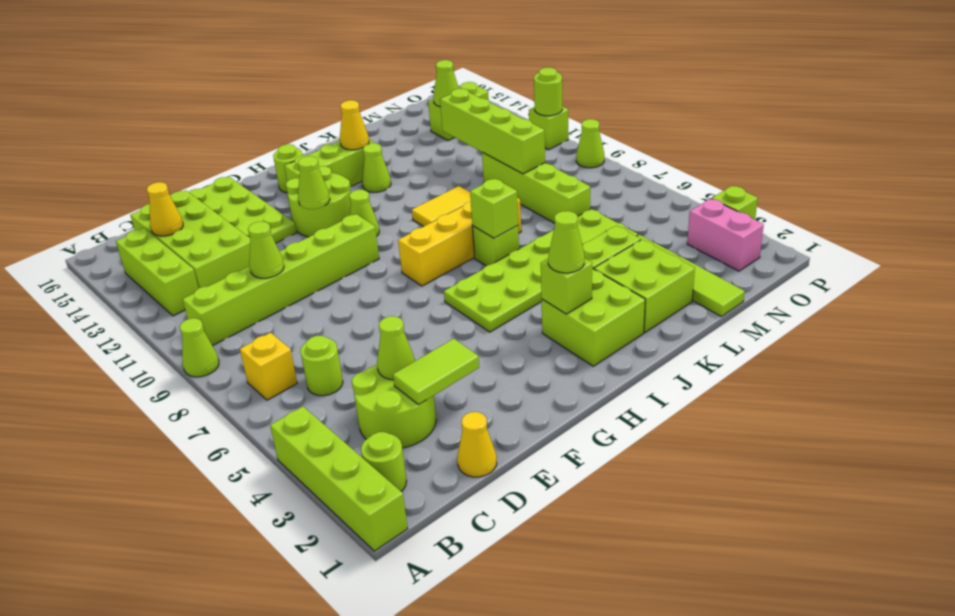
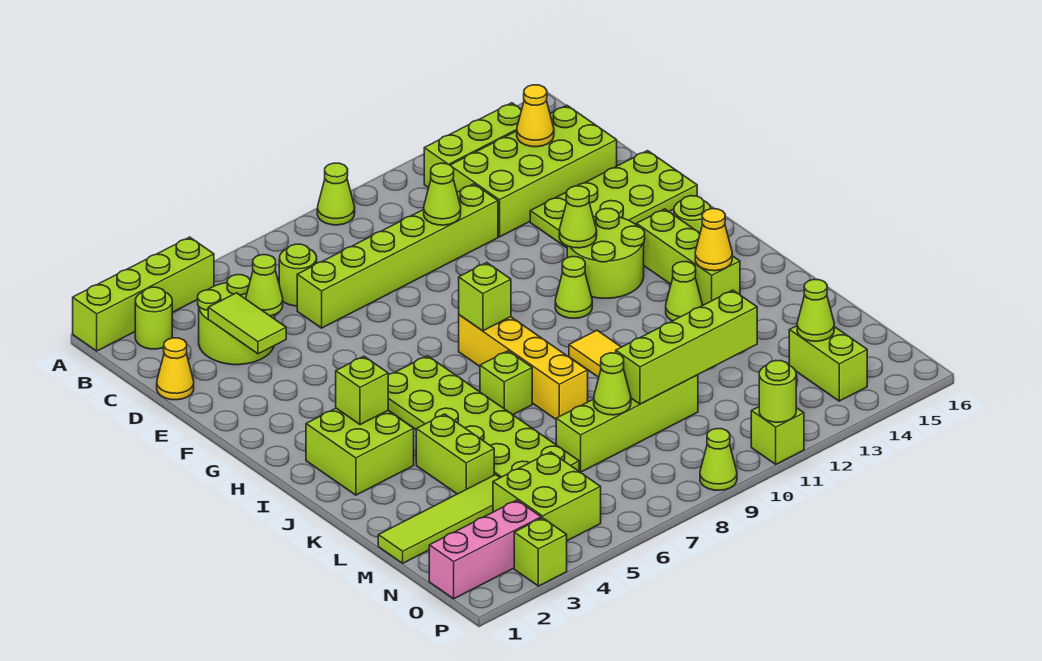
yellow 1x1 brick [240,333,297,400] -> none
lime 1x6 brick [182,214,379,346] -> lime 1x6 brick turned to [297,184,498,328]
lime 1x1 cone [548,211,585,273] -> lime 1x1 cone moved to [594,353,631,415]
lime 1x1 brick [470,179,518,238] -> lime 1x1 brick moved to [459,263,511,331]
lime 2x2 brick [594,240,695,333] -> lime 2x2 brick moved to [493,452,601,541]
pink 1x2 brick [687,199,764,271] -> pink 1x3 brick [429,500,541,599]

